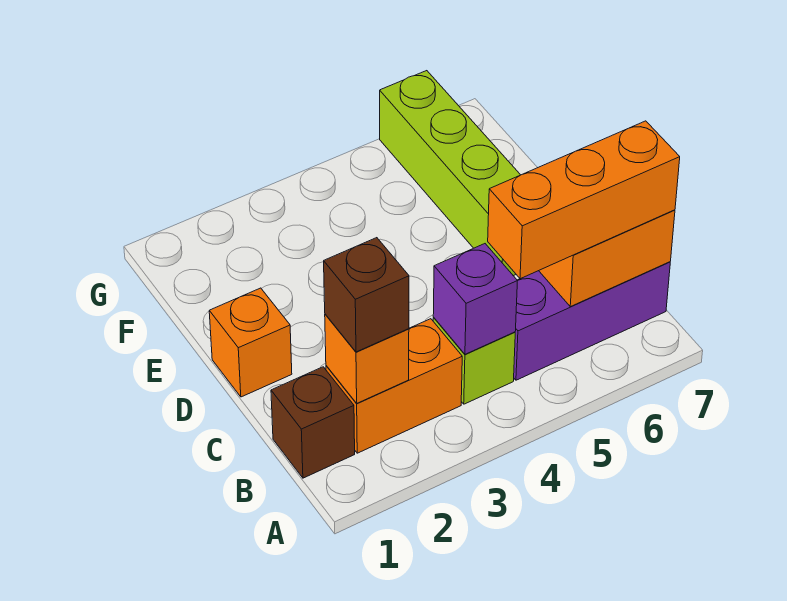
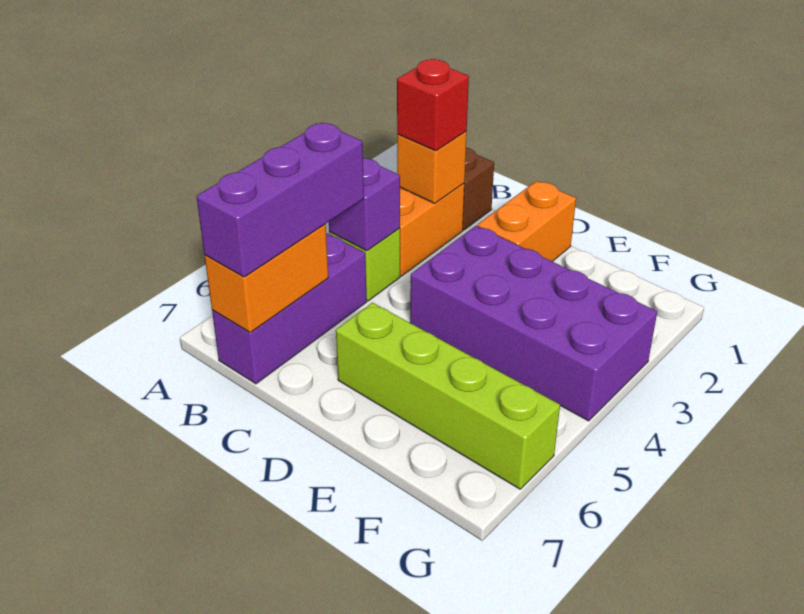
brown 1x1 brick [324,238,409,352] -> red 1x1 brick [397,59,469,151]
orange 1x3 brick [488,121,680,279] -> purple 1x3 brick [196,123,364,277]
orange 1x1 brick [209,288,292,397] -> orange 1x2 brick [477,181,576,261]
none -> purple 2x4 brick [410,226,657,421]

